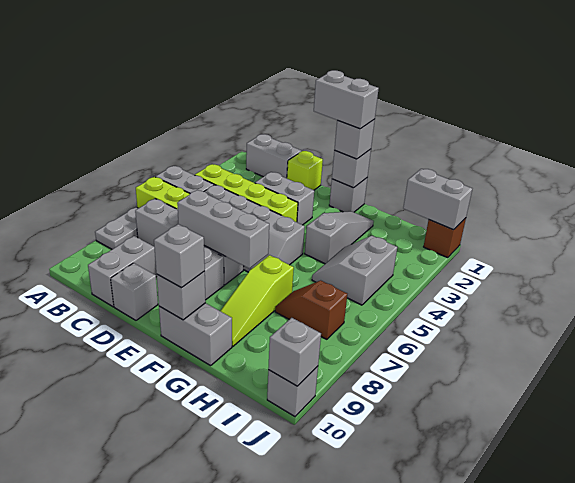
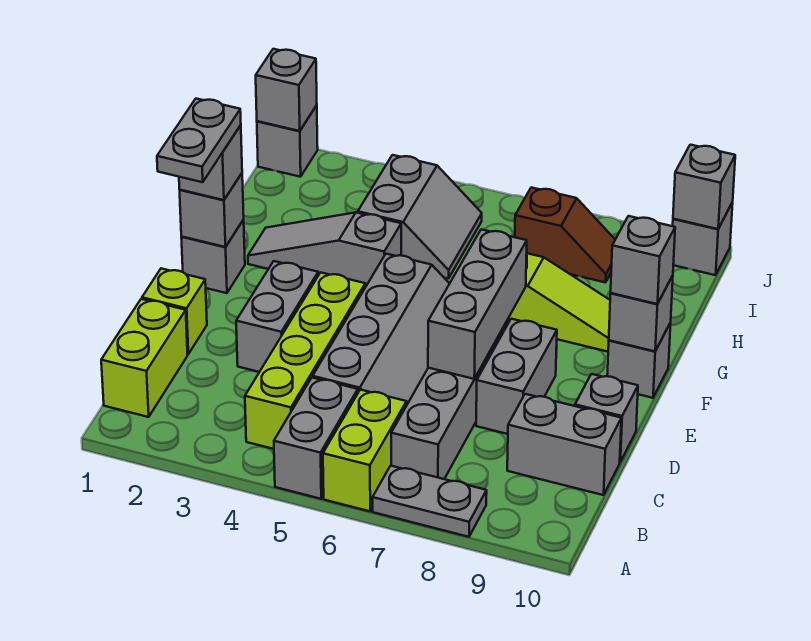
grey 1x2 brick [246,134,301,178] -> lime 1x2 brick [101,299,188,417]
grey 1x2 brick [314,70,379,129] -> grey 1x2 plate [157,99,241,182]
grey 1x2 brick [159,303,232,366] -> grey 1x1 brick [607,323,671,398]
grey 2x2 slope [312,236,397,305] -> grey 2x2 slope turned to [358,155,482,279]
brown 1x2 slope [275,281,347,339] -> brown 1x2 slope turned to [515,187,615,283]
grey 1x2 brick [403,169,472,230] -> grey 1x1 brick [256,49,317,131]
brown 1x1 brick [424,218,466,258] -> grey 1x1 brick [257,105,318,177]

